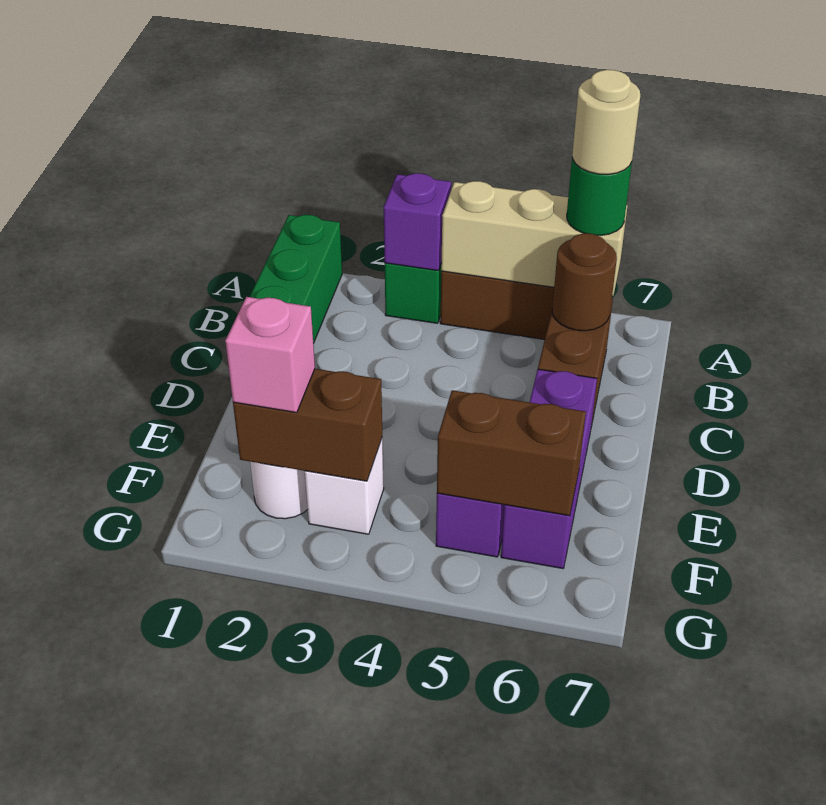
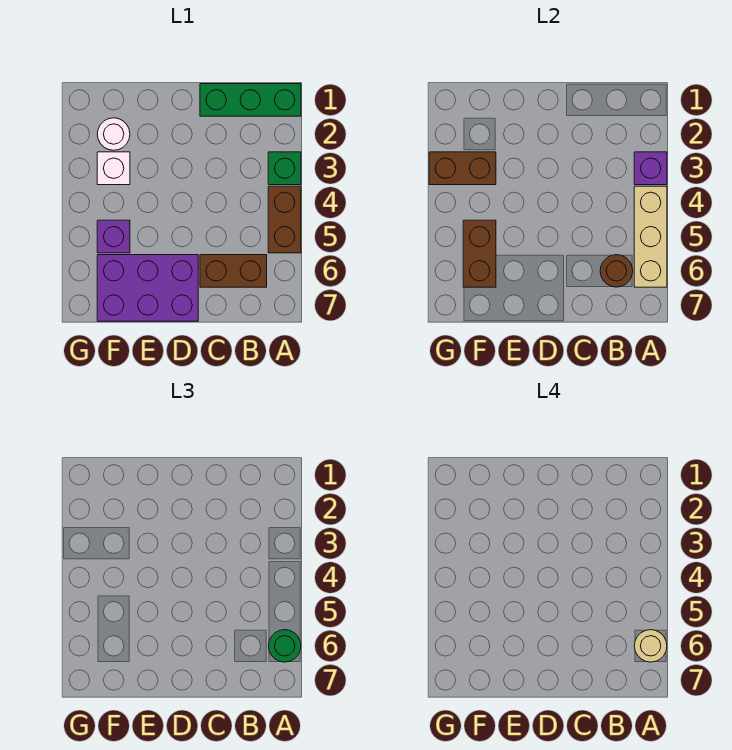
purple 1x3 brick [501,369,597,568] -> purple 2x3 brick [97,255,198,321]
brown 1x2 brick [233,369,382,481] -> brown 1x2 brick turned to [429,152,496,185]
pink 1x1 brick [225,297,315,413] -> none

